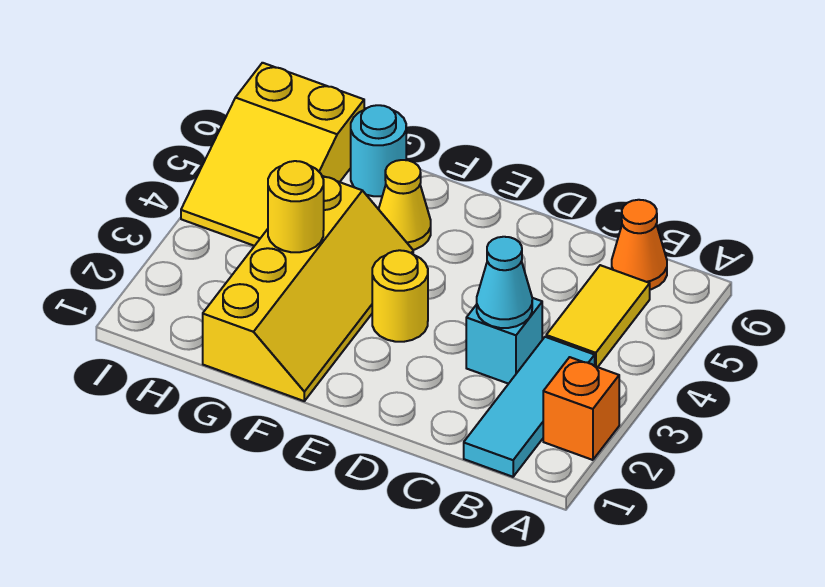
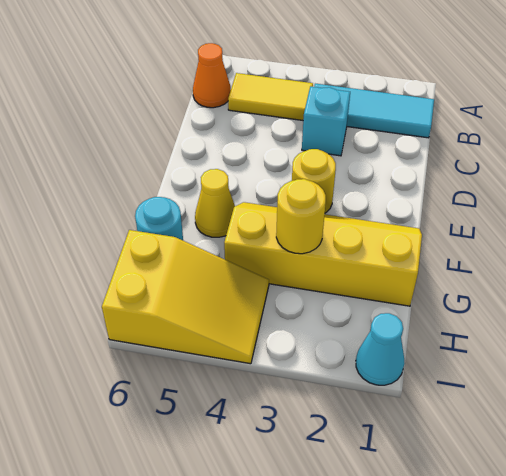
orange 1x1 brick [543,357,619,460] -> none
cyan 1x1 cone [477,237,532,328] -> cyan 1x1 cone moved to [356,313,405,385]

